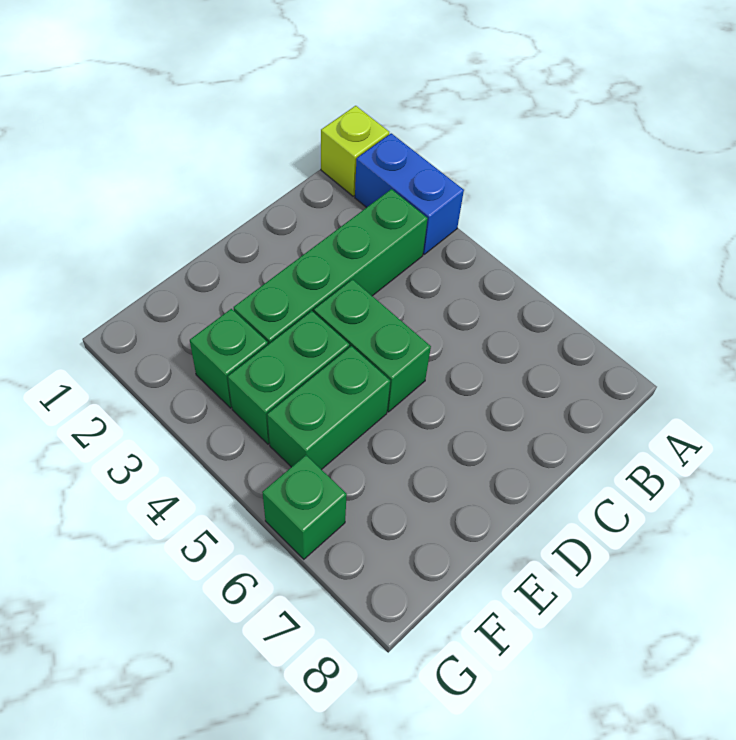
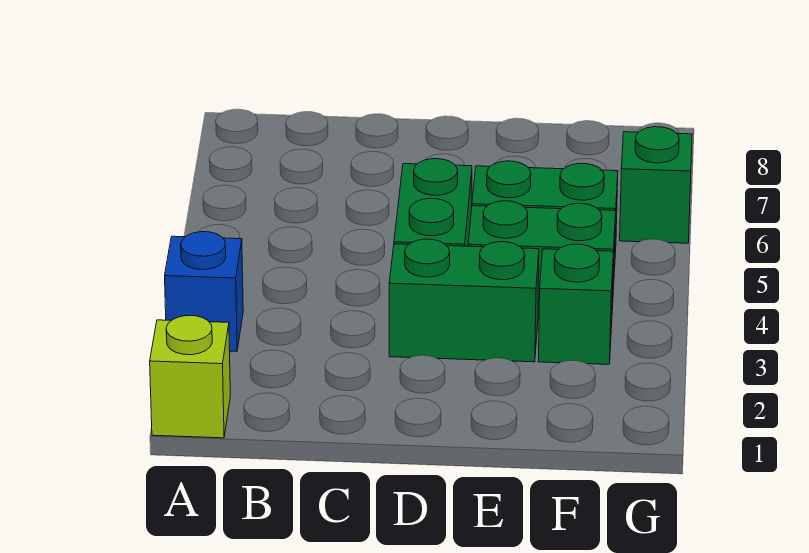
blue 1x2 brick [355,133,464,254] -> blue 1x1 brick [165,232,243,352]
green 1x4 brick [234,189,428,344] -> green 1x2 brick [389,239,539,362]

